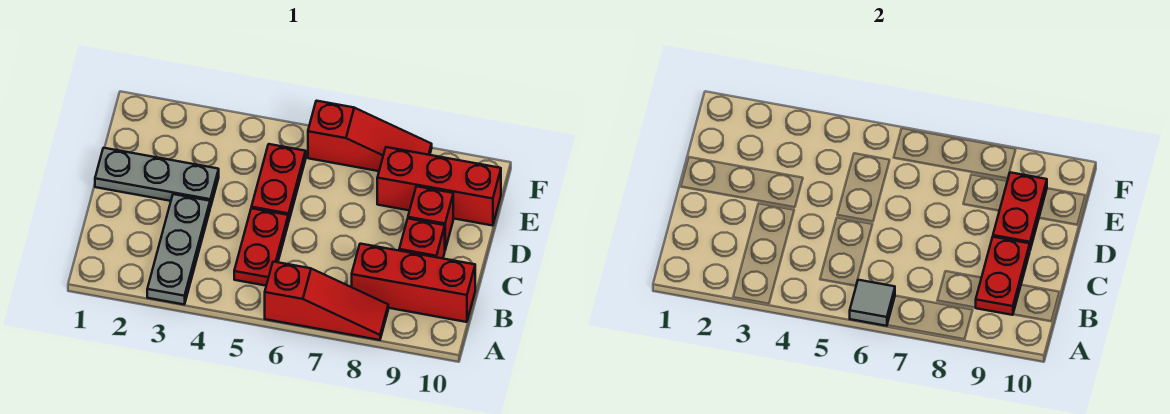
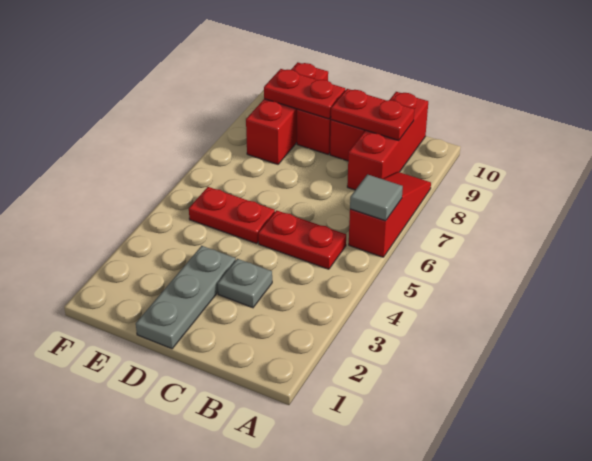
grey 1x3 plate [147,194,210,304] -> grey 1x1 plate [218,259,272,308]
red 1x3 slope [308,101,432,171] -> none

